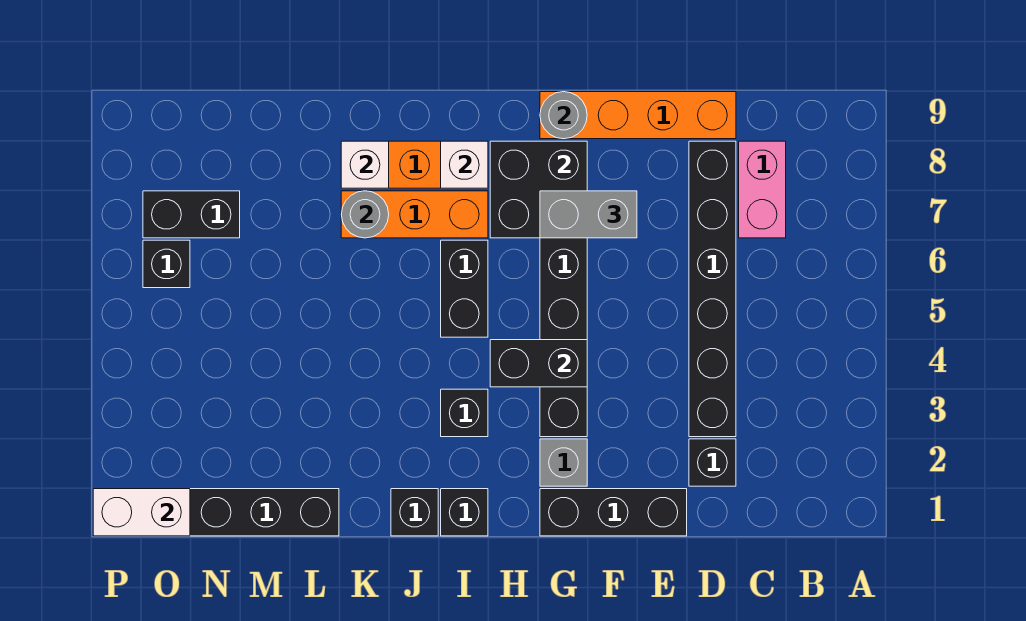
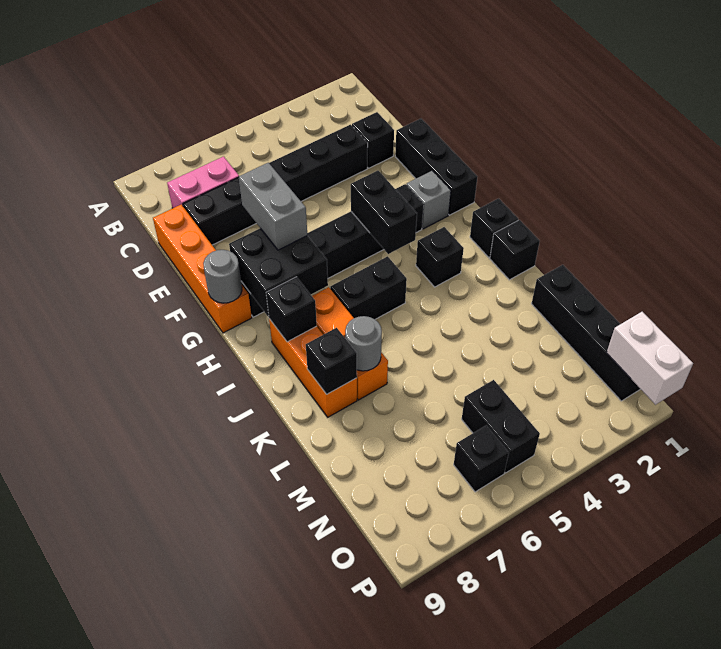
white 1x1 brick [441,141,488,188] -> black 1x1 brick [266,277,317,342]
white 1x1 brick [341,141,389,188] -> black 1x1 brick [306,328,357,394]
black 1x2 brick [143,191,240,238] -> black 1x2 brick moved to [462,380,540,473]

